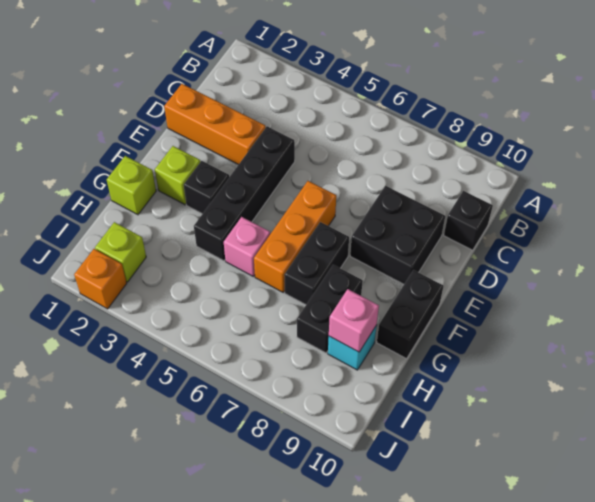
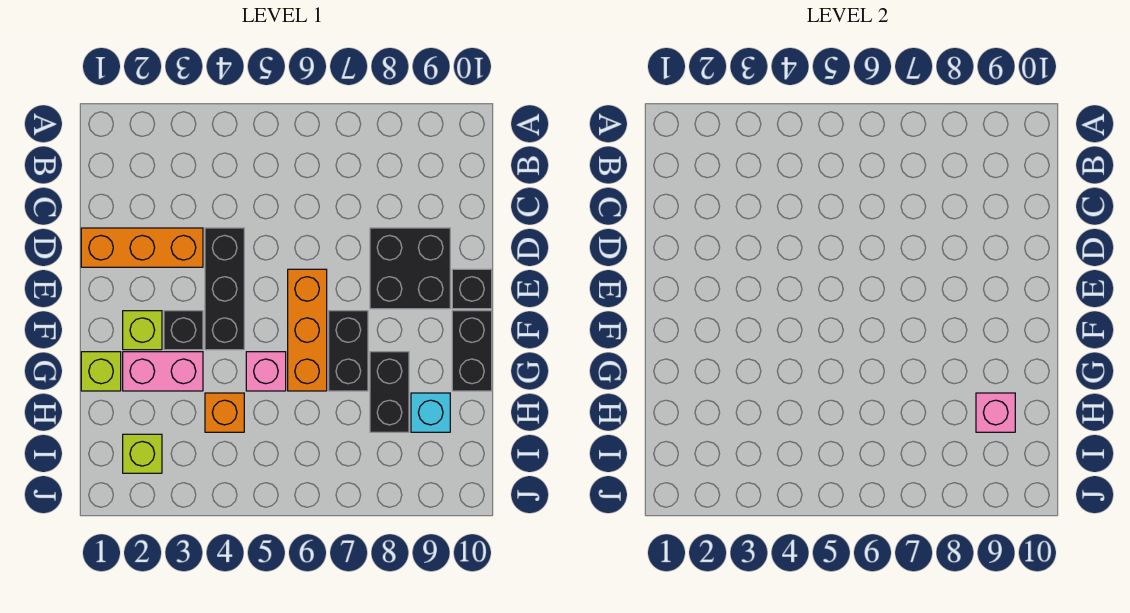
black 1x1 brick [444,191,493,250] -> black 1x1 brick moved to [452,269,492,309]
black 1x4 brick [194,126,295,261] -> black 1x3 brick [205,228,244,350]
none -> pink 1x2 brick [123,352,203,391]
orange 1x1 brick [74,249,127,309] -> orange 1x1 brick moved to [205,393,244,432]

